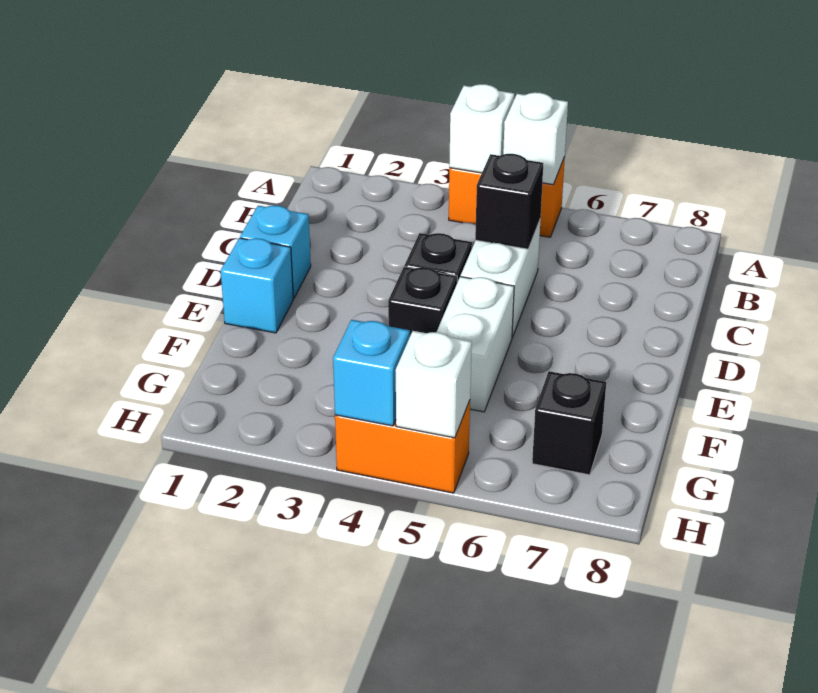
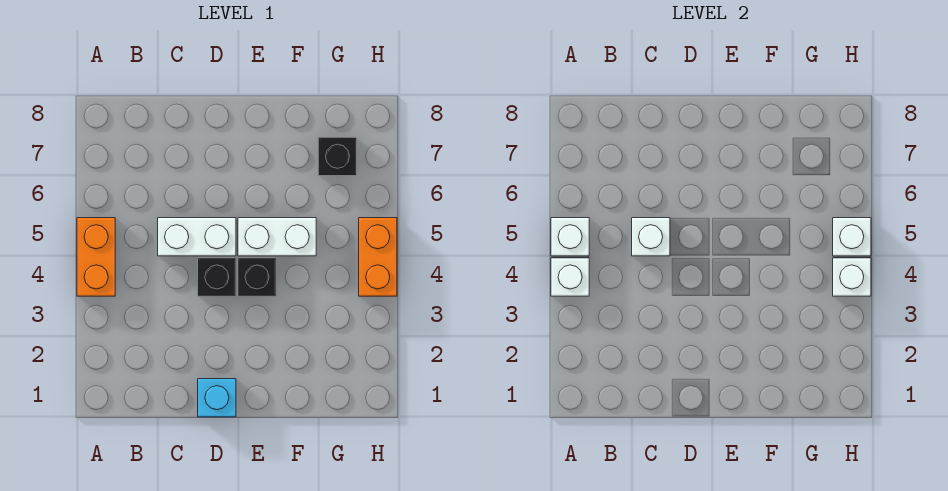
black 1x1 brick [475,154,543,249] -> white 1x1 brick [632,218,670,256]
cyan 1x1 brick [221,238,293,333] -> none
cyan 1x1 brick [333,320,410,426] -> white 1x1 brick [833,258,871,296]

